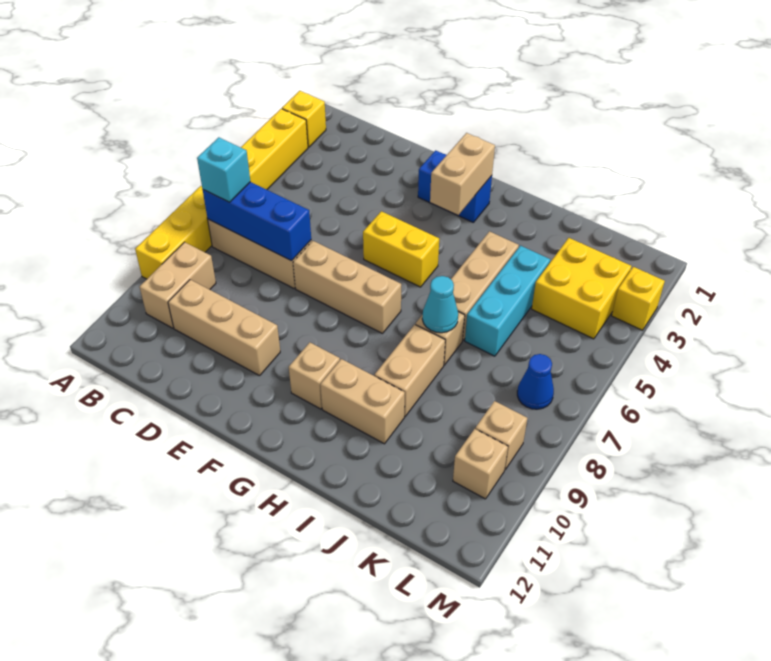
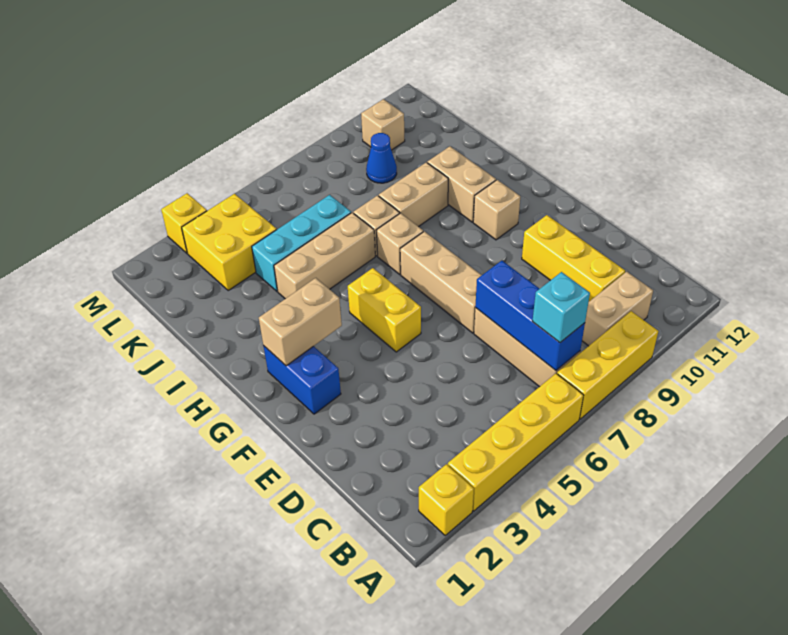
tan 1x3 brick [168,280,280,376] -> yellow 1x3 brick [522,215,625,301]
cyan 1x1 cone [422,276,458,333] -> none
blue 1x1 cone [517,354,554,409] -> blue 1x1 cone moved to [366,133,397,183]
tan 1x1 brick [475,401,527,470] -> tan 1x1 brick moved to [376,213,423,274]

